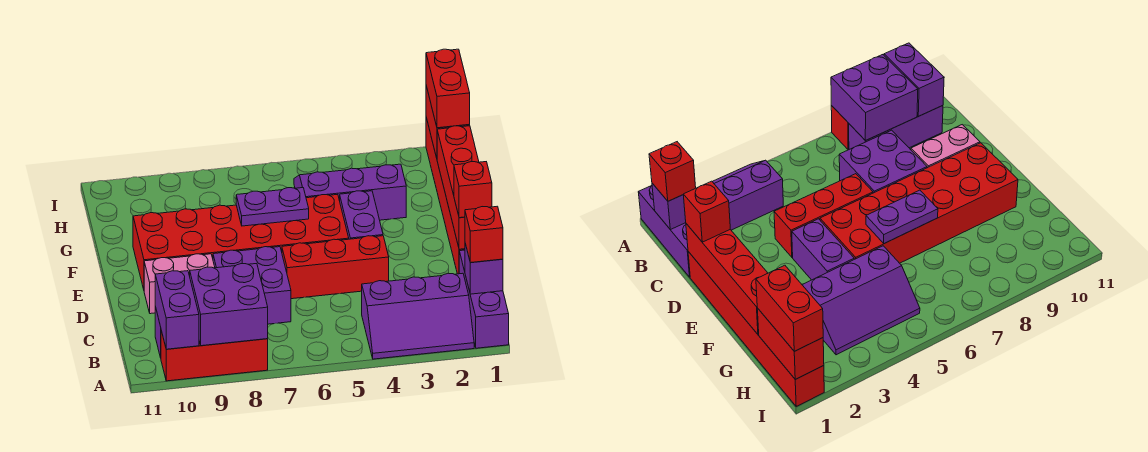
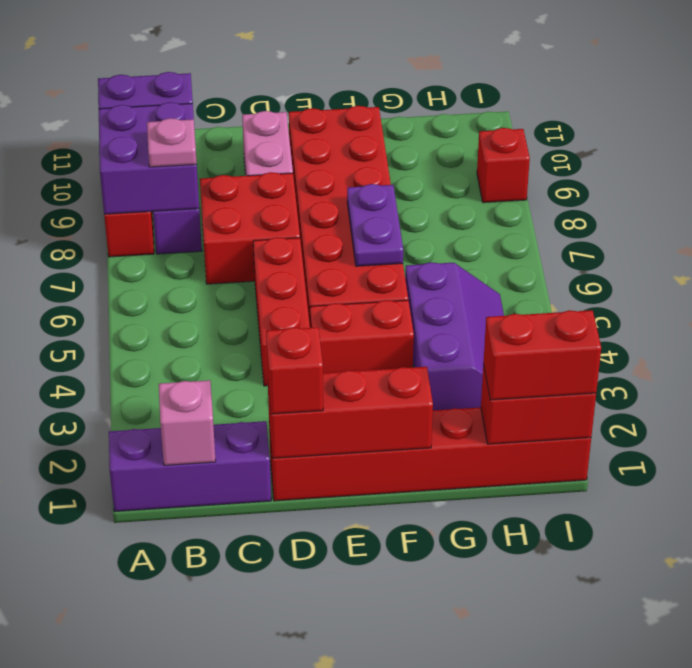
purple 2x3 slope [362,273,474,359] -> none
purple 1x1 brick [465,244,503,294] -> pink 1x1 brick [159,380,216,465]
red 1x1 brick [465,206,503,263] -> red 1x1 brick moved to [477,128,530,203]
none -> pink 1x1 plate [147,118,197,167]
purple 2x2 brick [213,247,291,324] -> red 2x2 brick [200,172,300,284]
red 1x4 brick [437,126,479,249] -> red 1x3 brick [268,367,433,458]
purple 1x2 brick [340,191,383,239] -> red 1x2 brick [310,300,414,373]

